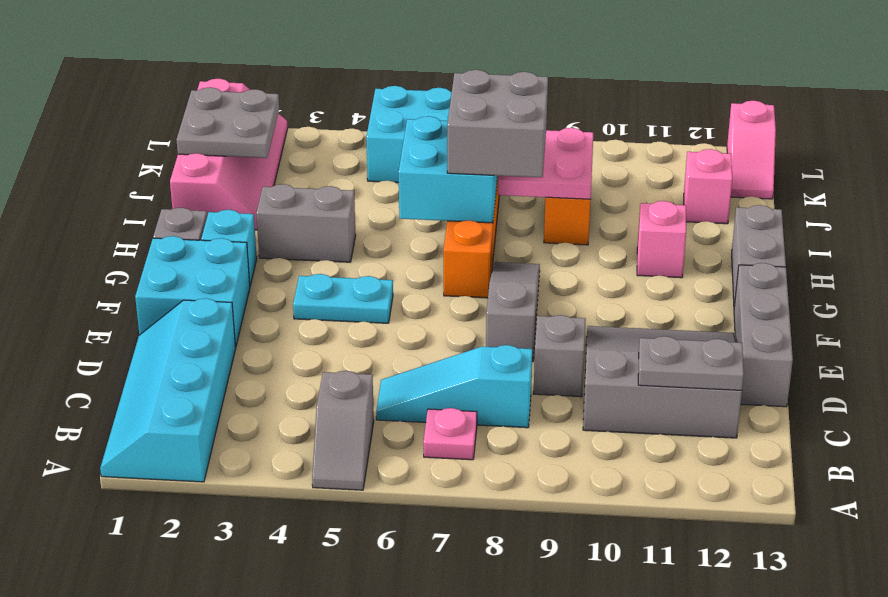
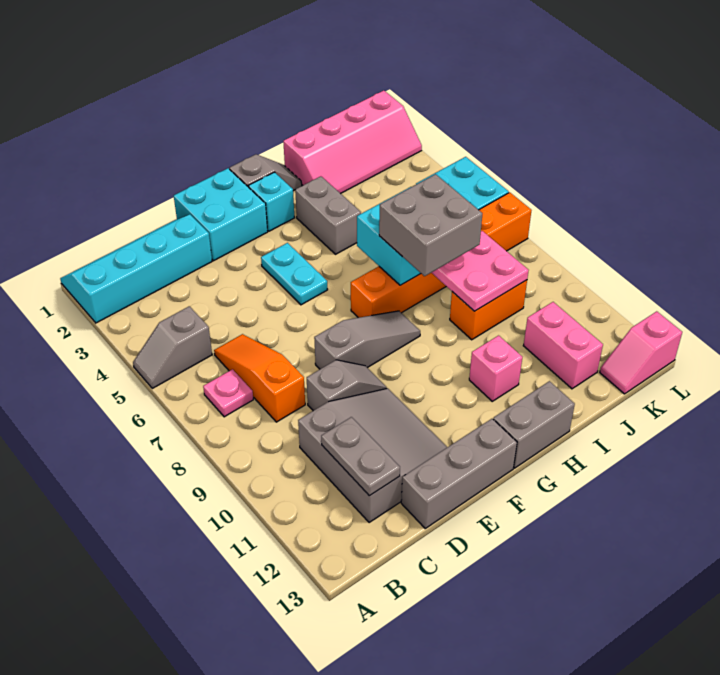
cyan 1x3 slope [376,345,532,428] -> orange 1x3 slope [214,334,305,422]
grey 2x2 plate [177,87,279,158] -> none
pink 1x1 brick [684,149,732,224] -> pink 1x2 brick [523,302,603,389]

